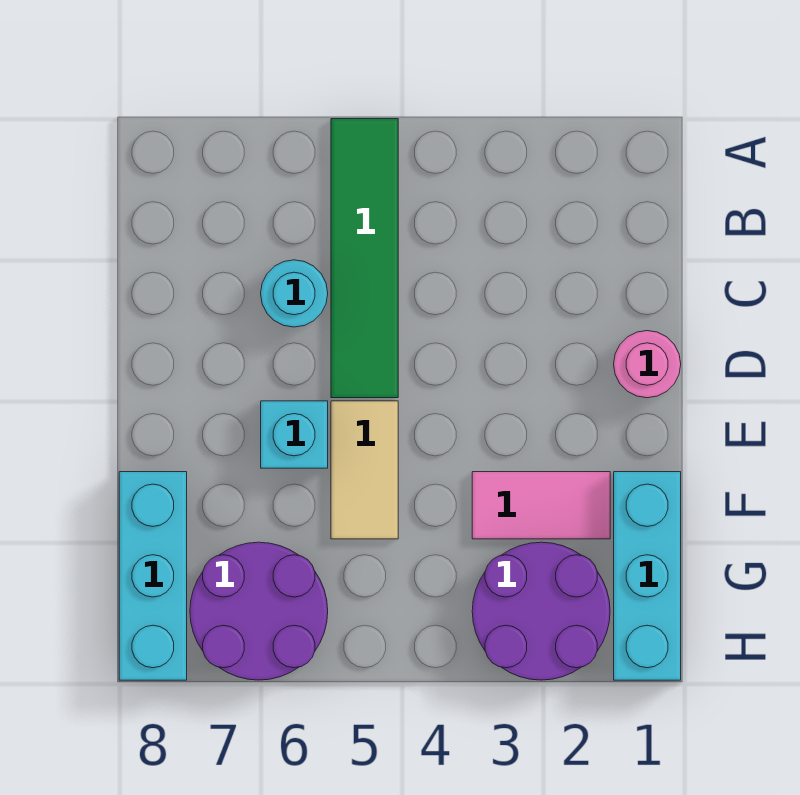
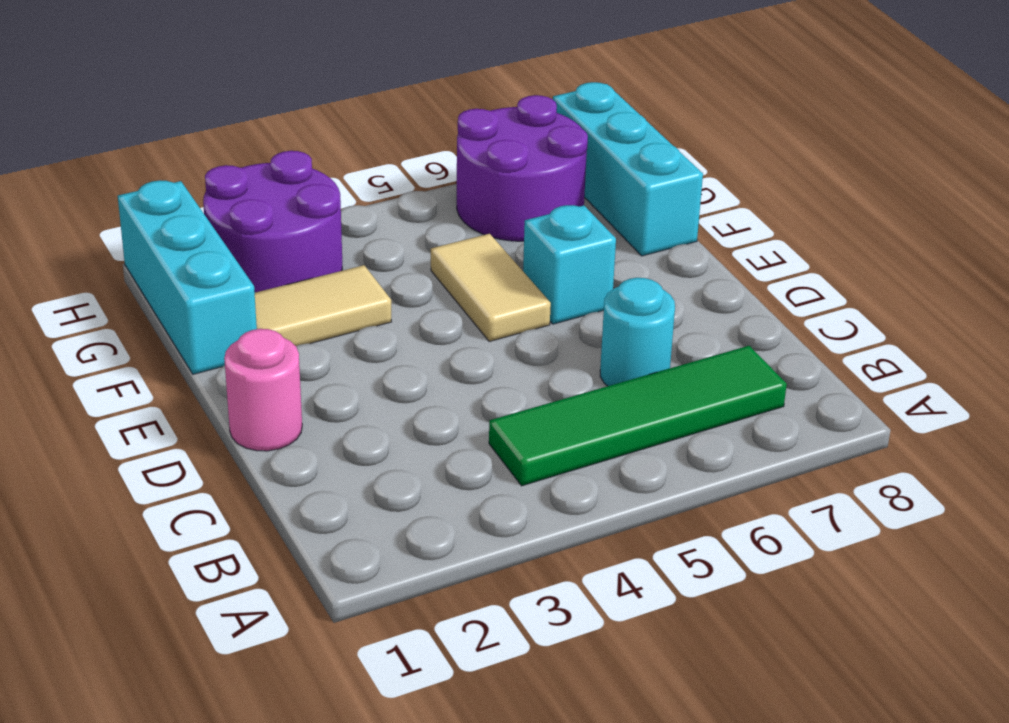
green 1x4 tile [331,119,398,398] -> green 1x4 tile turned to [489,346,787,486]
pink 1x2 tile [472,472,610,539] -> tan 1x2 tile [255,265,391,346]

